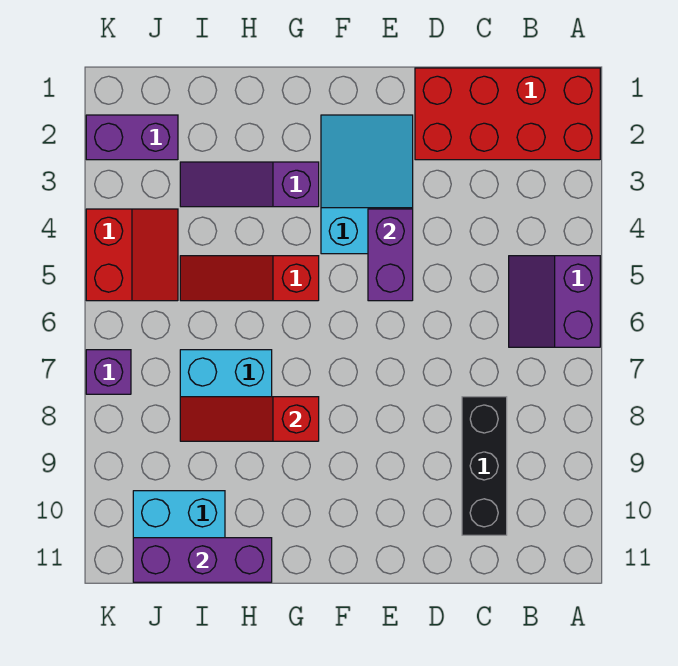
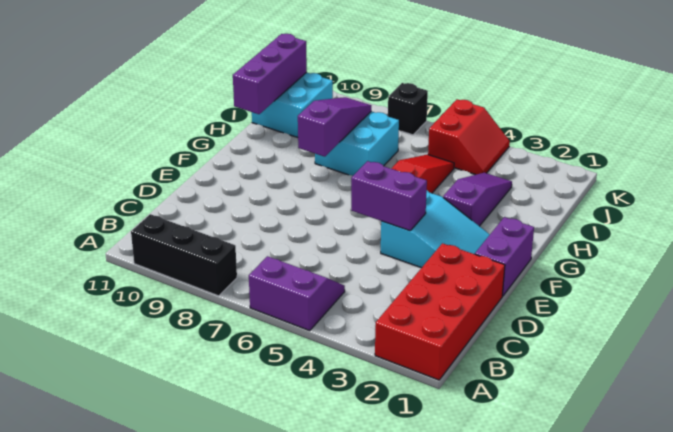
black 1x3 brick [462,397,507,535] -> black 1x3 brick moved to [131,214,237,296]
red 1x3 slope [180,397,319,441] -> purple 1x3 slope [298,97,371,157]
purple 1x2 brick [86,115,178,160] -> purple 1x2 brick moved to [475,217,534,296]
red 2x2 slope [86,209,178,301] -> red 2x2 slope turned to [428,99,510,175]
purple 1x1 brick [86,350,131,394] -> black 1x1 brick [388,83,428,135]

